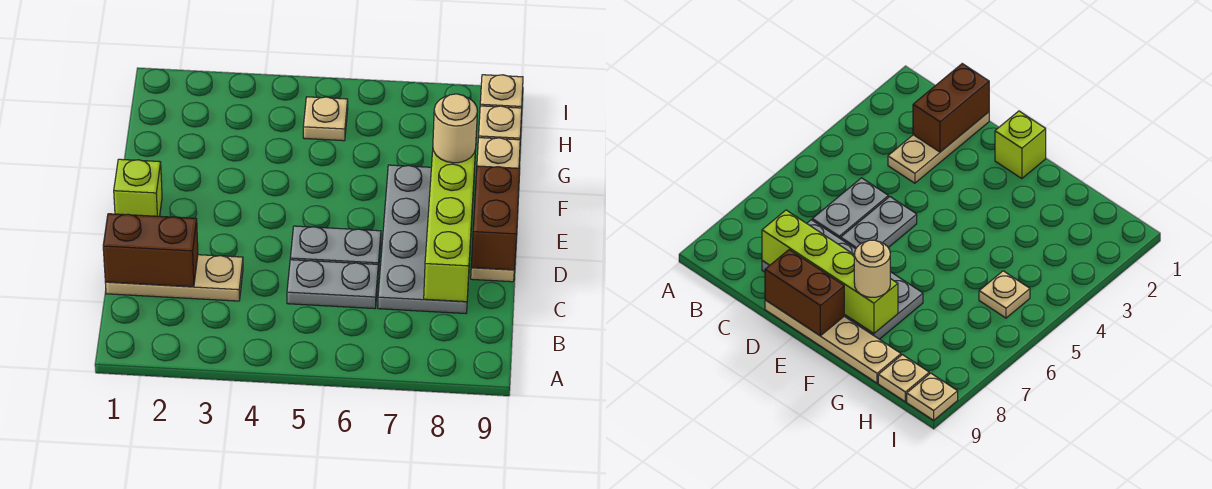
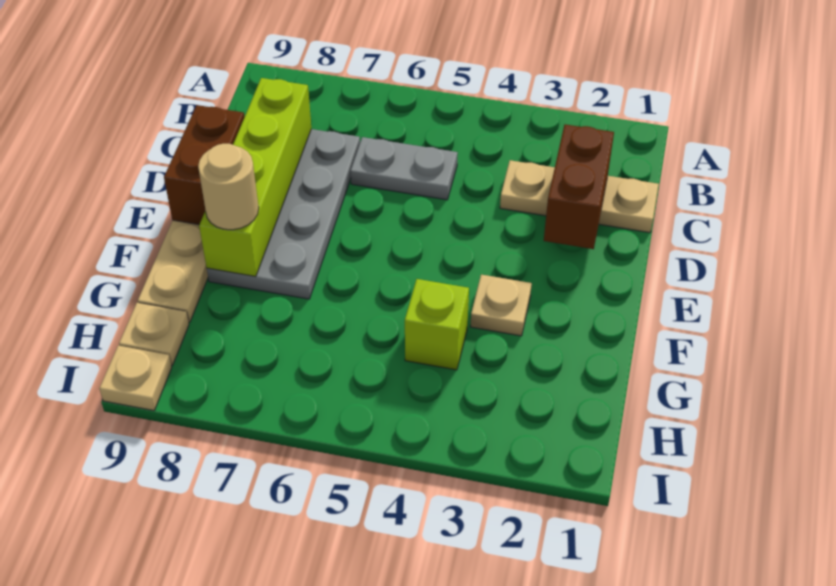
brown 1x2 brick [103,214,198,287] -> brown 1x2 brick turned to [544,124,614,249]
grey 1x2 plate [290,226,381,271] -> none
lime 1x1 brick [114,159,162,216] -> lime 1x1 brick moved to [405,279,469,370]
tan 1x1 plate [303,97,348,141] -> tan 1x1 plate moved to [470,275,532,336]

